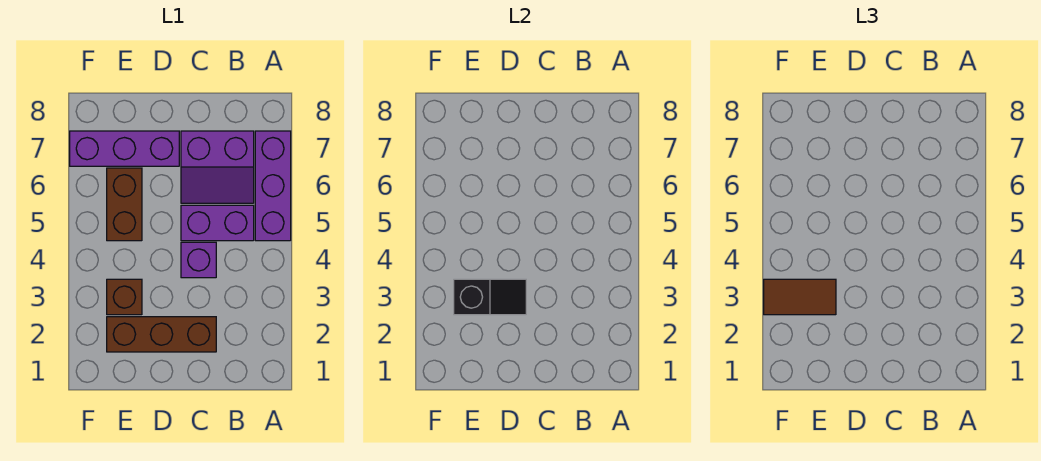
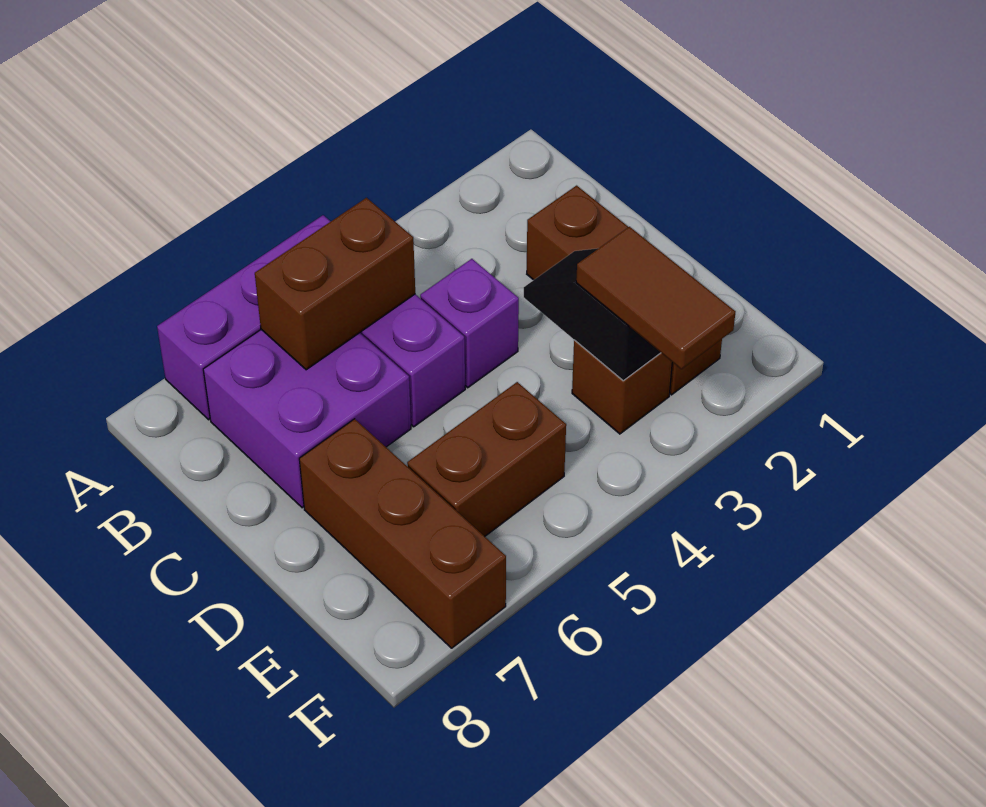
none -> brown 1x2 brick [255,198,415,370]
purple 2x2 slope [181,131,254,203] -> purple 2x2 brick [203,330,411,508]
purple 1x3 brick [70,131,179,166] -> brown 1x3 brick [299,419,506,648]

